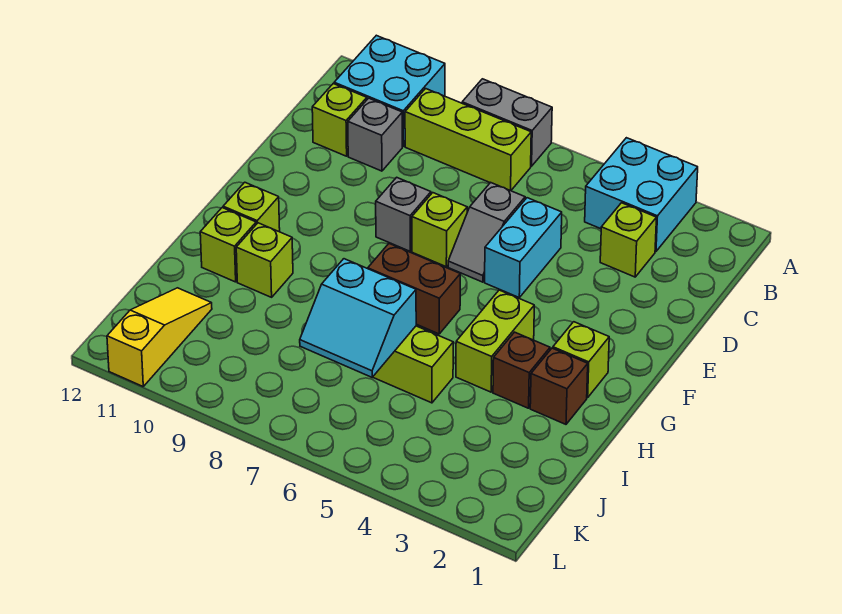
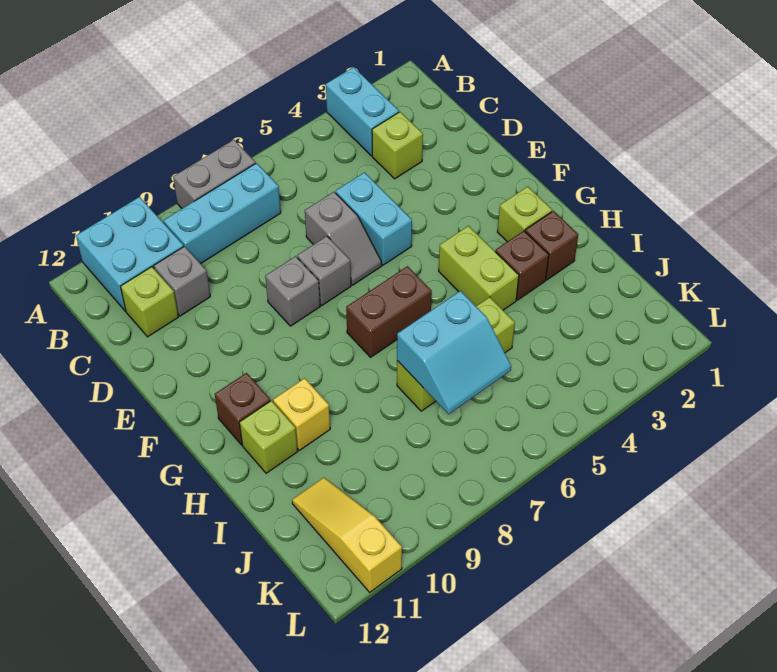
cyan 2x2 brick [585,138,698,252] -> cyan 1x2 brick [326,67,399,156]
lime 1x3 brick [405,89,531,191] -> cyan 1x3 brick [164,163,281,264]
lime 1x1 brick [412,193,467,267] -> grey 1x1 brick [297,236,351,305]
lime 1x1 brick [223,182,280,232] -> brown 1x1 brick [215,373,270,445]
lime 1x1 brick [236,223,293,297] -> yellow 1x1 brick [273,378,330,450]

